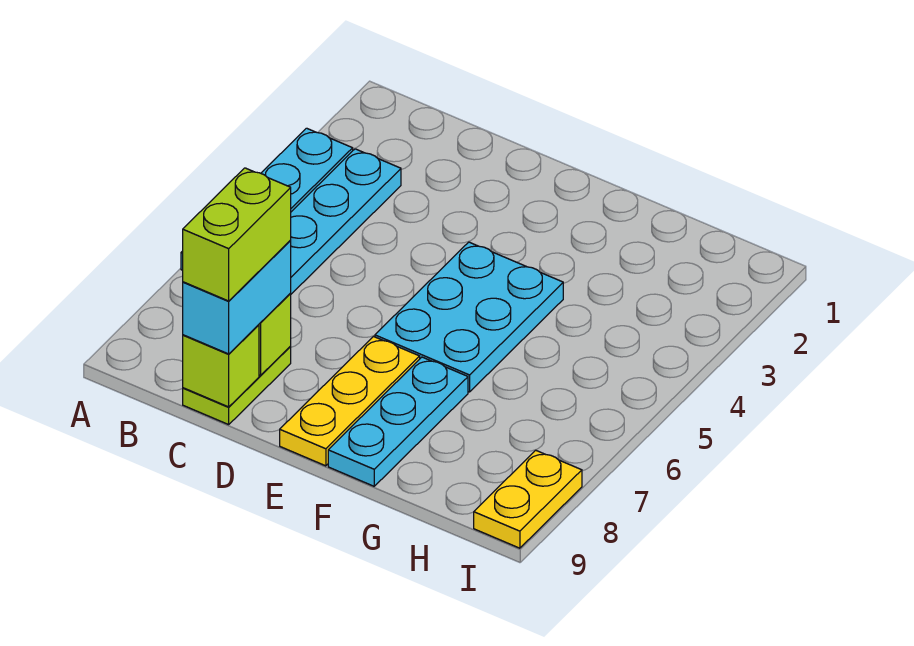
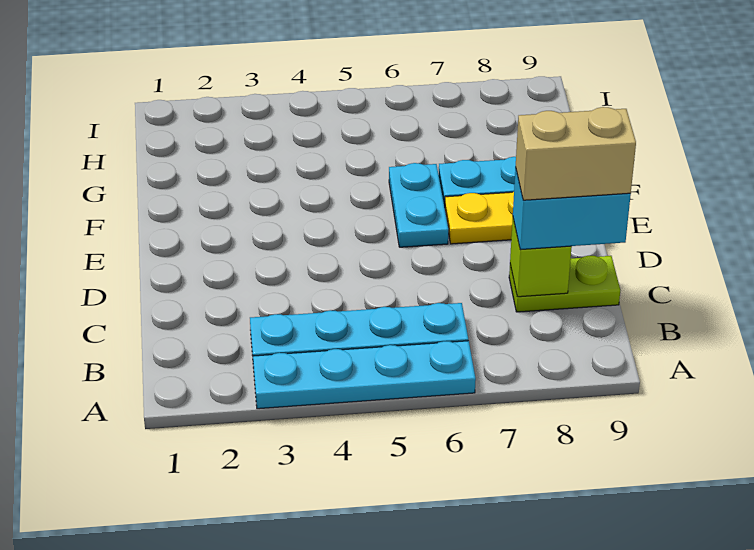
lime 1x2 brick [183,168,291,301] -> tan 1x2 brick [516,107,636,200]
lime 1x1 brick [183,325,259,407] -> none
cyan 2x3 plate [375,242,563,392] -> cyan 1x2 plate [389,163,448,247]
yellow 1x2 plate [474,450,582,548] -> none

